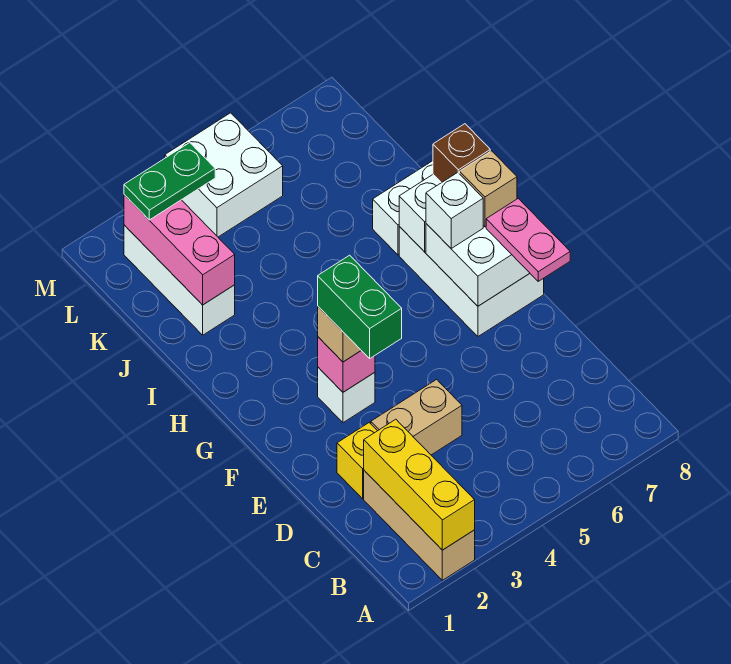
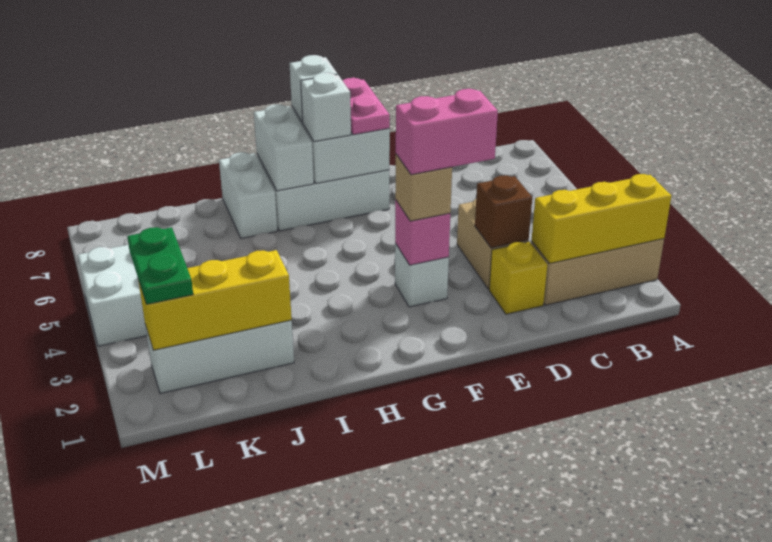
green 1x2 brick [318,255,402,358] -> pink 1x2 brick [396,89,498,175]
pink 1x2 plate [486,198,570,281] -> pink 1x2 plate turned to [342,78,390,135]
tan 1x1 brick [460,151,517,227] -> white 1x1 brick [289,55,338,122]
brown 1x1 brick [433,124,490,183] -> brown 1x1 brick moved to [475,175,532,248]
pink 1x3 brick [124,195,235,305] -> yellow 1x3 brick [138,250,292,350]

